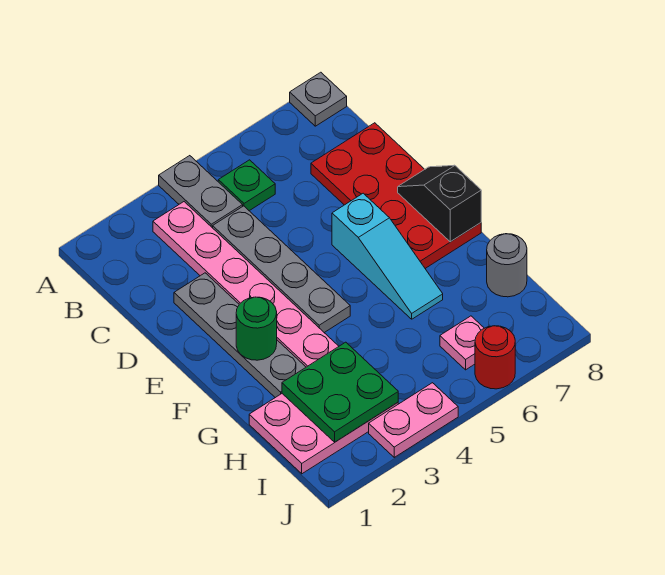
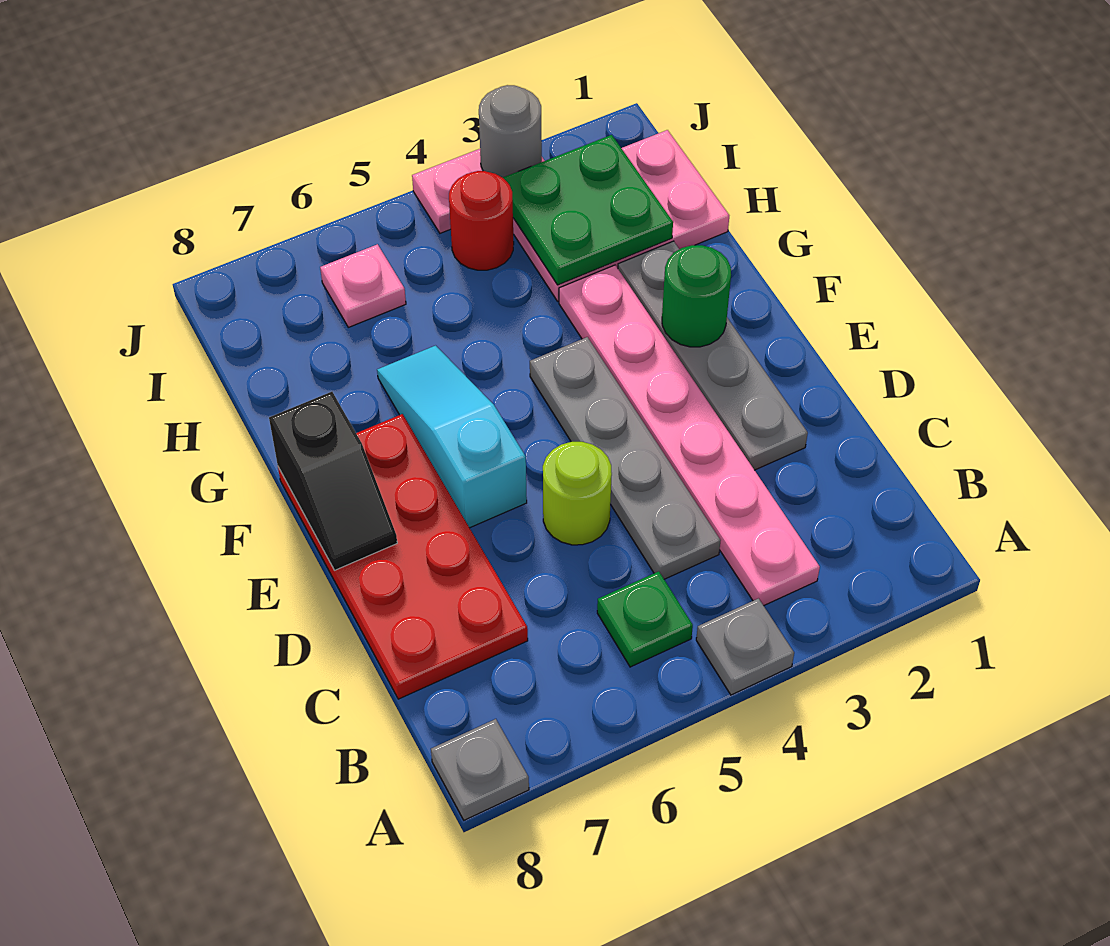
grey 1x2 plate [159,156,243,228] -> grey 1x1 plate [696,598,794,695]
none -> lime 1x1 round brick [543,442,612,545]
grey 1x1 round brick [487,234,527,297] -> grey 1x1 round brick moved to [479,85,542,178]
red 1x1 round brick [475,326,515,389] -> red 1x1 round brick moved to [449,171,514,270]

